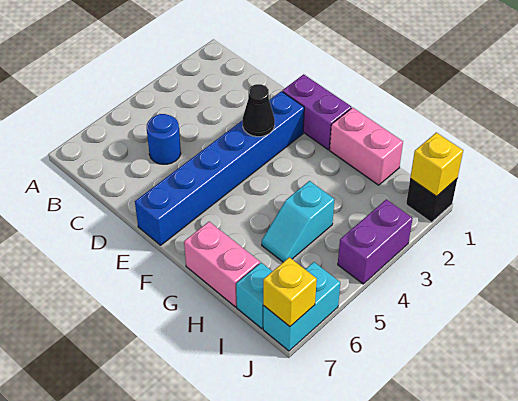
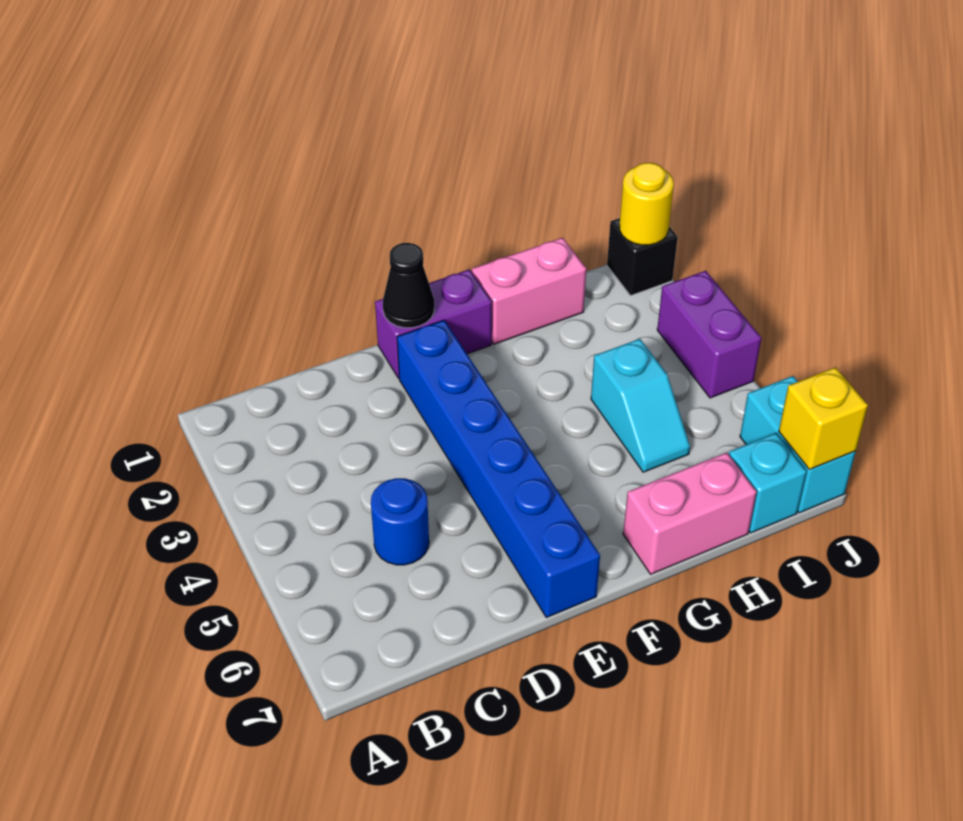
black 1x1 cone [243,84,275,137] -> black 1x1 cone moved to [383,243,434,328]
yellow 1x1 brick [410,133,463,197] -> yellow 1x1 round brick [619,163,674,245]

